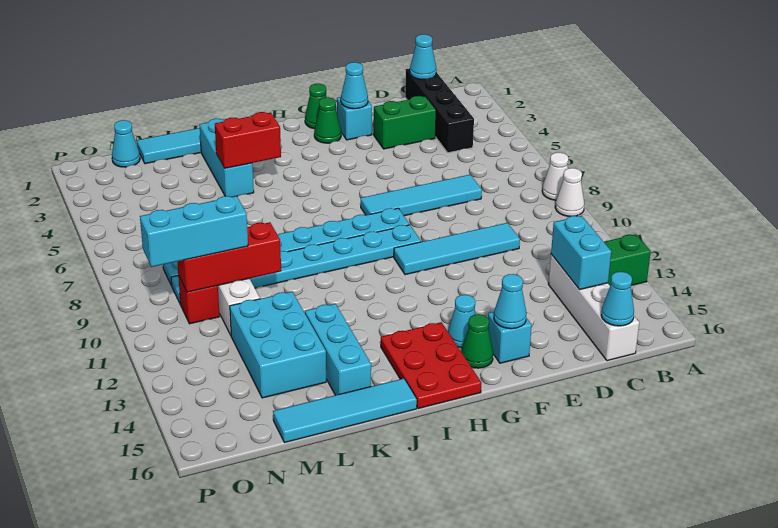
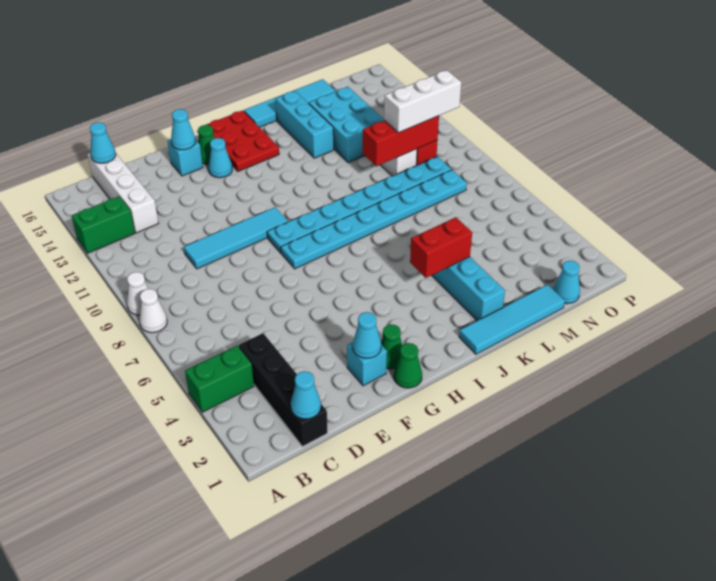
cyan 1x2 brick [551,216,611,290] -> none
green 1x2 brick [374,96,436,149] -> green 1x2 brick moved to [185,346,254,412]
cyan 1x4 tile [361,175,482,216] -> none
cyan 1x3 brick [140,196,248,267] -> white 1x3 brick [384,70,461,133]

